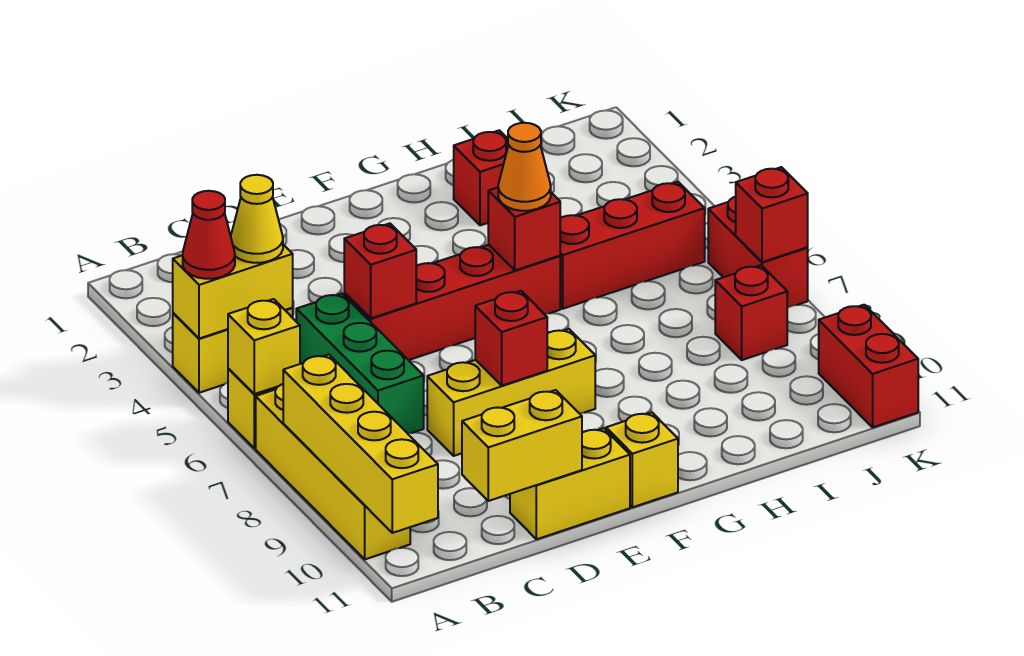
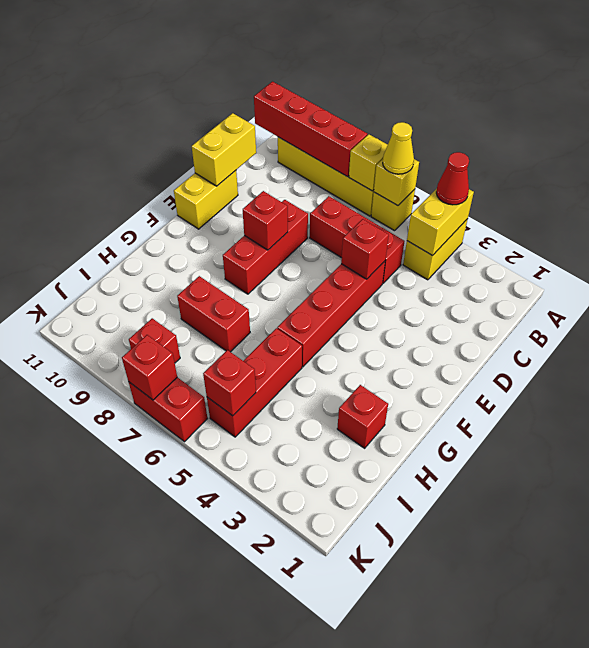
yellow 1x4 brick [283,355,438,533] -> red 1x4 brick [254,82,367,177]
yellow 1x1 cone [231,175,283,263] -> yellow 1x1 cone moved to [383,122,414,174]
green 1x3 brick [296,294,424,434] -> red 1x3 brick [310,196,405,283]
yellow 1x3 brick [427,329,595,456] -> red 1x3 brick [223,200,308,294]
yellow 1x1 brick [606,412,678,507] -> yellow 1x1 brick moved to [349,134,388,191]
red 1x1 brick [488,188,560,270] -> red 1x1 brick moved to [203,350,256,416]
orange 1x1 cone [498,123,551,211] -> none
red 1x2 brick [819,305,918,427] -> red 1x2 brick moved to [177,276,250,352]

